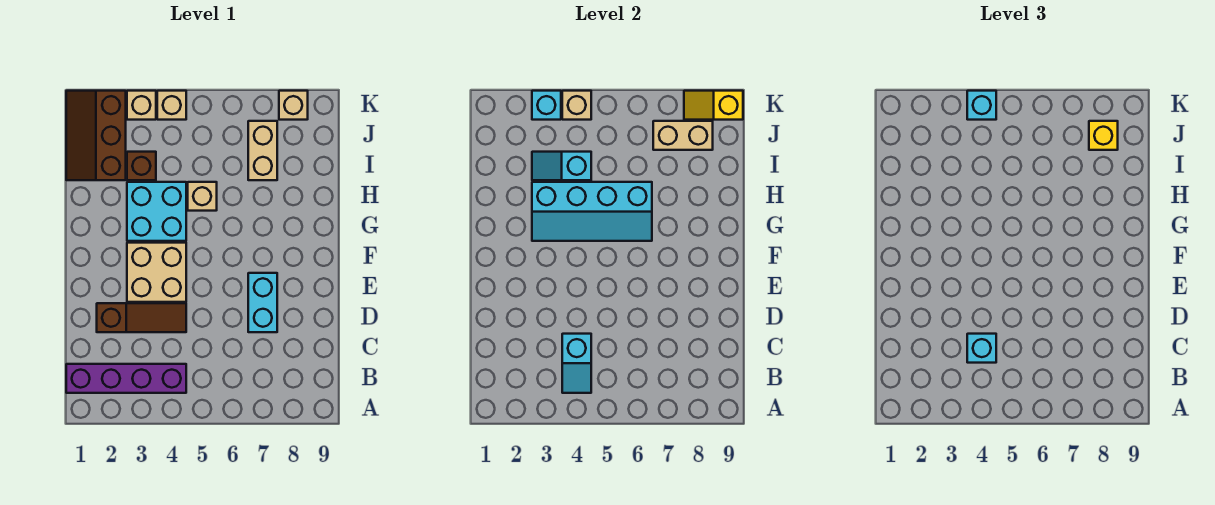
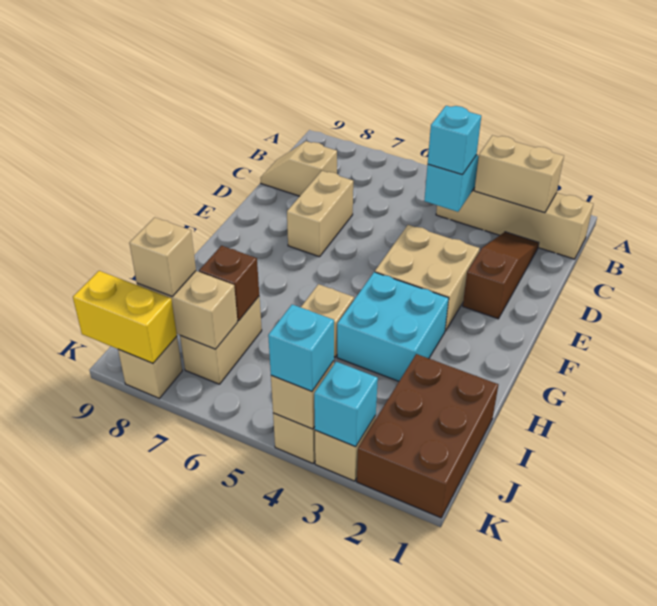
purple 1x4 brick [66,364,186,393] -> tan 1x4 brick [436,188,593,259]
none -> tan 1x2 brick [474,135,564,213]
none -> tan 1x2 slope [260,141,337,196]
brown 1x3 slope [97,303,186,332] -> brown 1x3 slope turned to [463,232,539,319]
cyan 1x2 brick [248,273,277,332] -> tan 1x2 brick [287,171,353,257]
cyan 2x4 slope [532,182,652,241] -> none
brown 2x3 slope [66,91,126,180] -> brown 2x3 brick [357,354,498,518]
brown 1x1 brick [127,152,156,180] -> brown 1x1 brick moved to [199,246,259,321]
cyan 1x2 slope [532,152,591,180] -> none
yellow 1x1 brick [1089,121,1118,150] -> tan 1x1 brick [129,217,196,296]
yellow 1x2 slope [684,91,743,120] -> yellow 1x2 brick [73,271,177,363]

